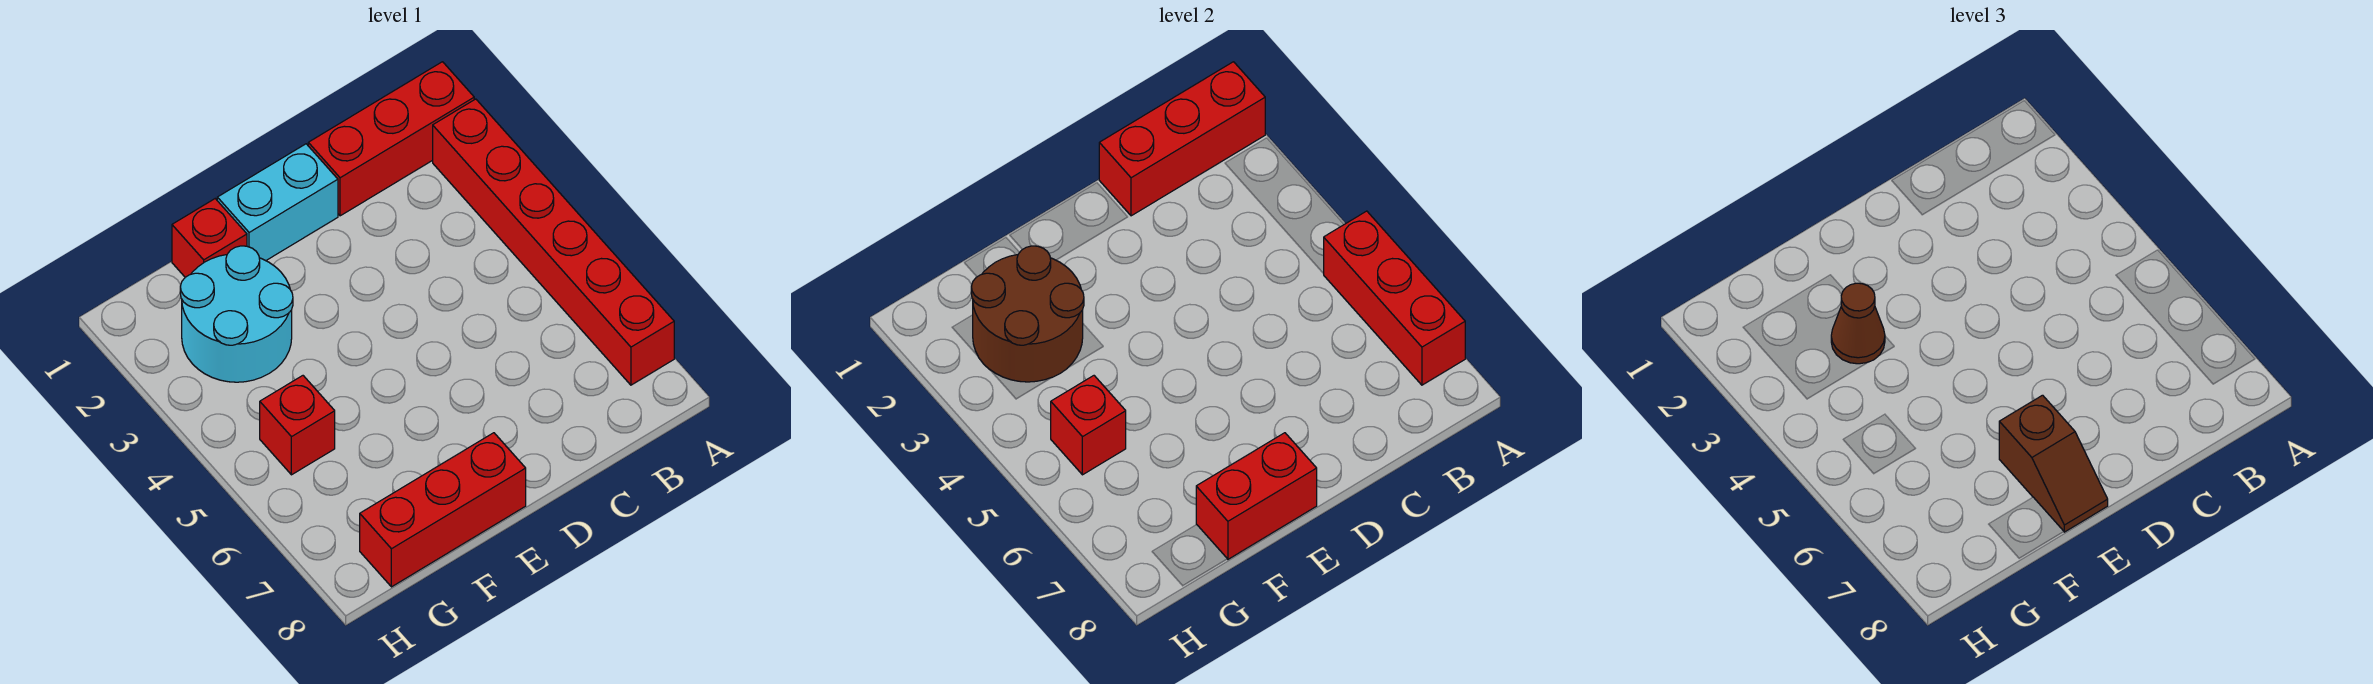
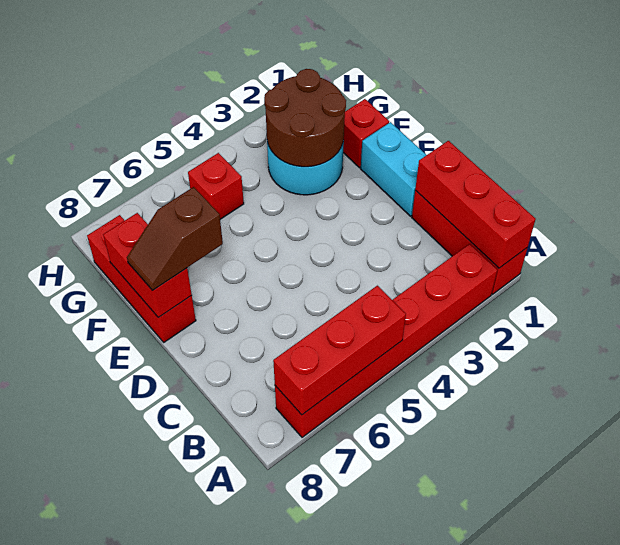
brown 1x1 cone [1831,283,1885,364] -> none
red 1x1 brick [1051,376,1126,475] -> none

